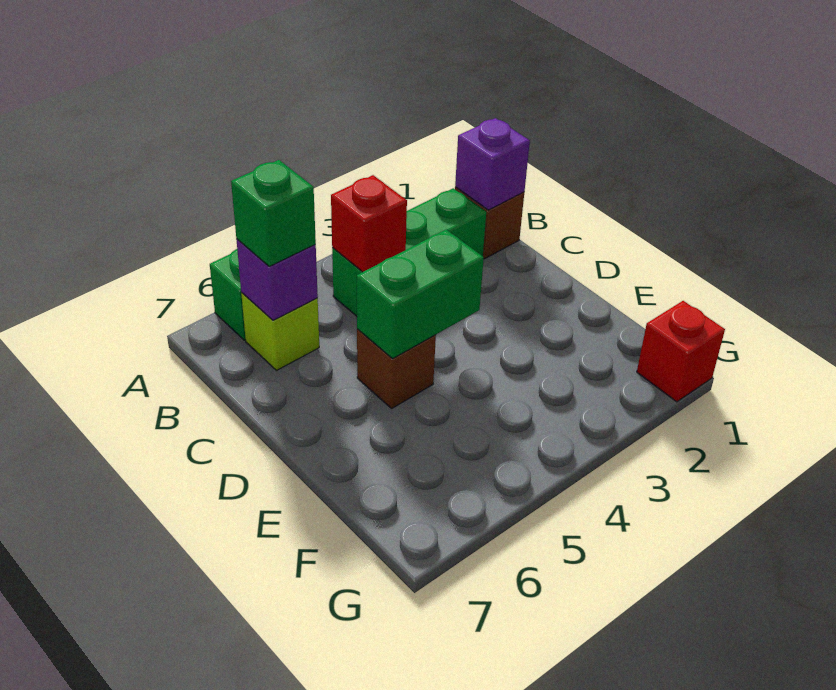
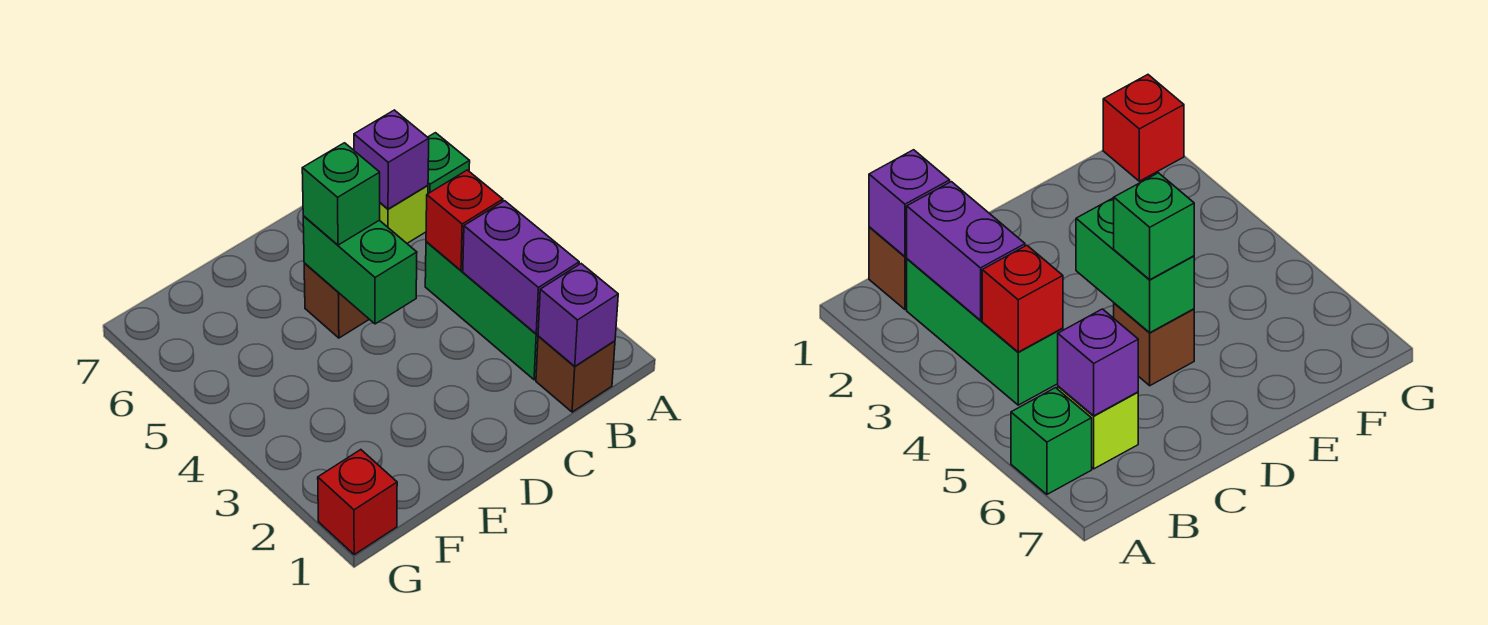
none -> purple 1x2 brick [463,201,579,334]
green 1x1 brick [231,160,316,266] -> green 1x1 brick moved to [302,143,380,245]

